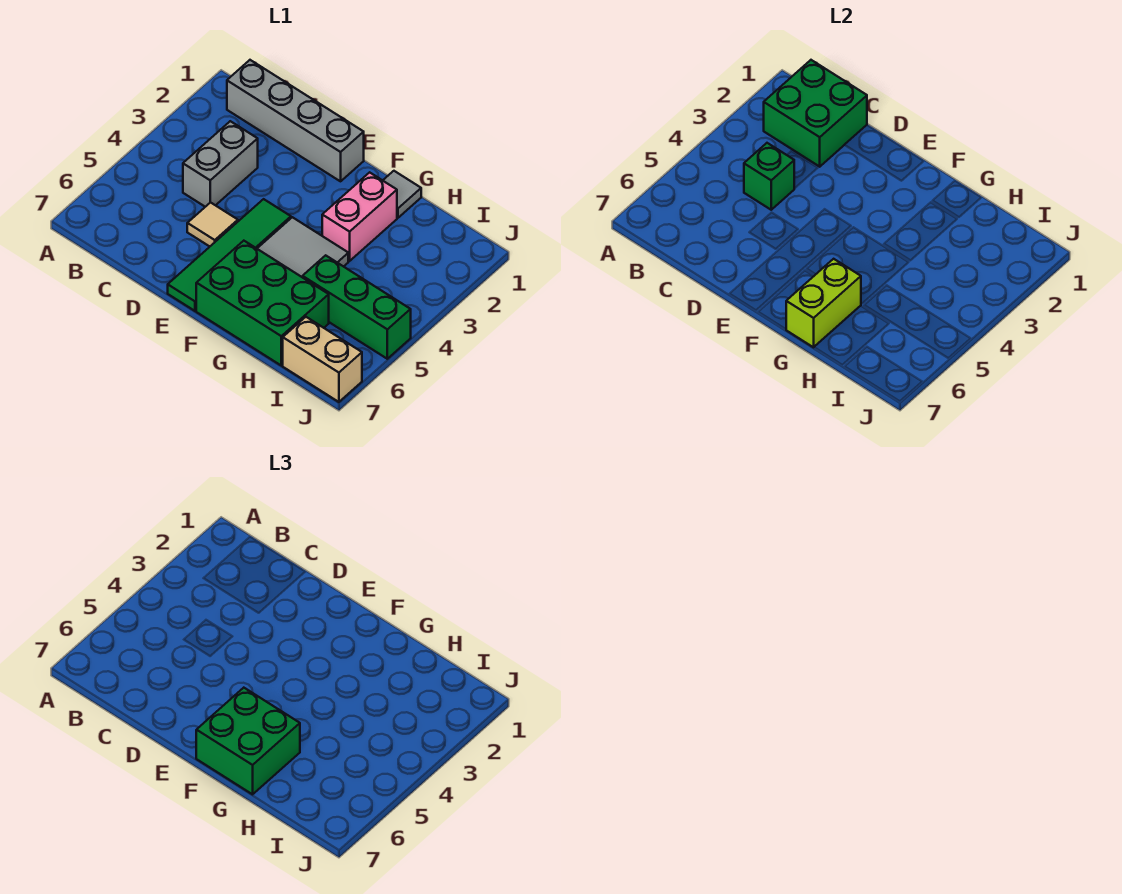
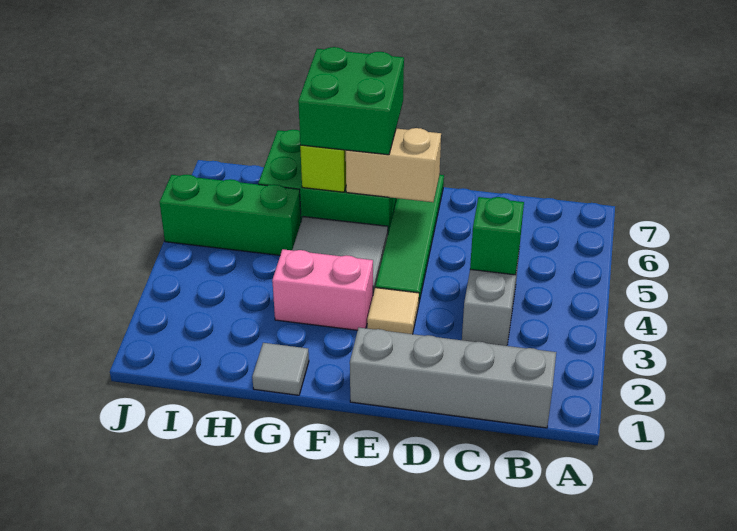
green 2x2 brick [764,60,867,167] -> none
tan 1x1 tile [187,202,238,246] -> tan 1x1 tile moved to [367,288,419,334]
pink 1x2 brick [322,172,397,261] -> pink 1x2 brick turned to [272,249,373,330]
tan 1x2 brick [283,317,362,402] -> tan 1x2 brick moved to [346,128,441,202]

